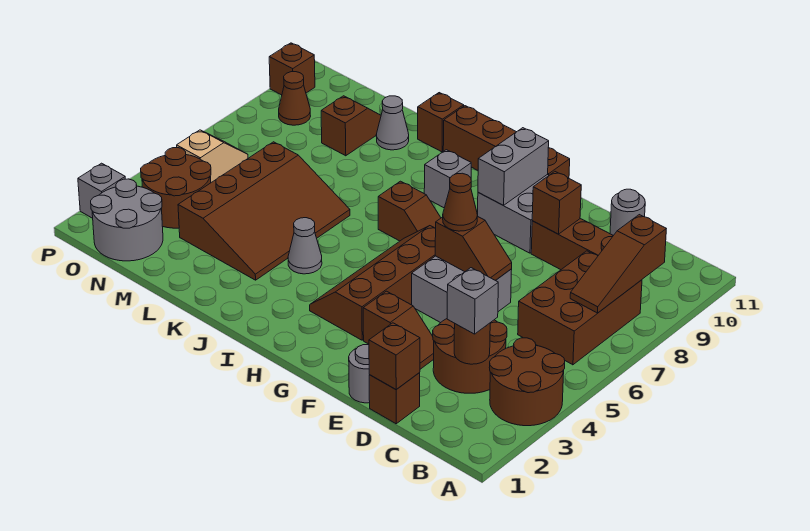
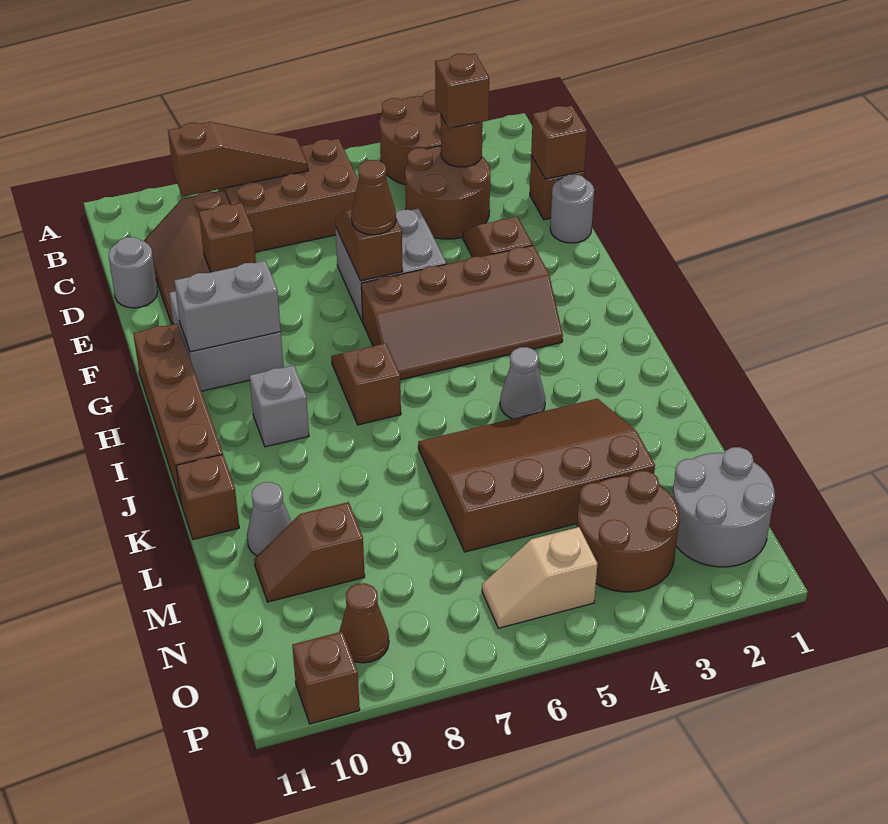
grey 1x1 brick [447,268,498,334] -> brown 1x1 brick [435,54,489,128]
grey 1x1 brick [78,163,125,218] -> none

